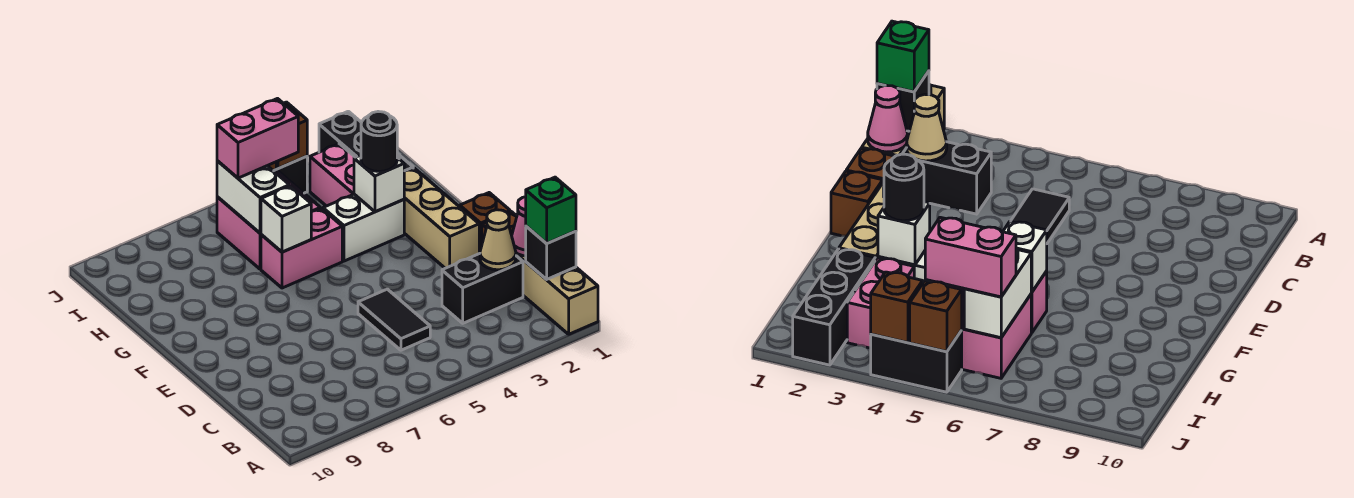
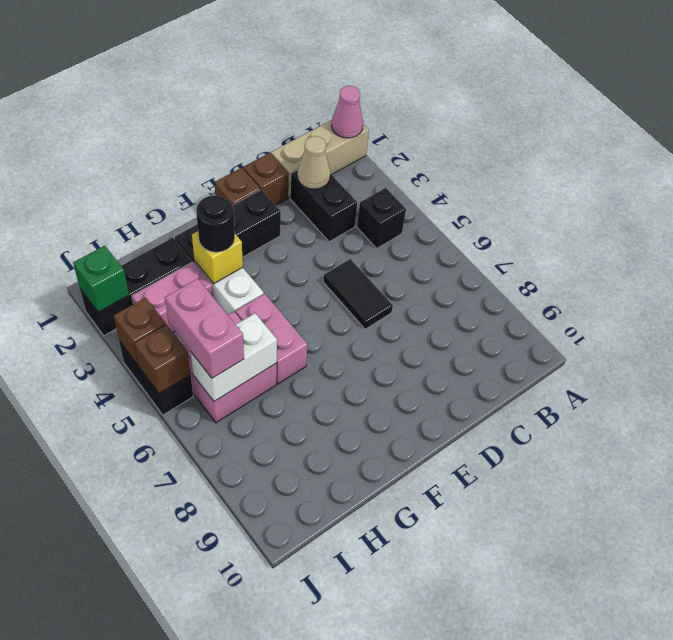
black 1x1 brick [526,226,576,280] -> black 1x1 brick moved to [357,188,406,248]
green 1x1 brick [526,177,576,243] -> green 1x1 brick moved to [73,246,129,312]
pink 1x1 cone [512,197,526,256] -> pink 1x1 cone moved to [331,86,363,138]
black 1x2 tile [358,289,430,350] -> black 1x2 tile turned to [323,259,393,329]
tan 1x3 brick [404,168,479,268] -> black 1x3 brick [175,190,281,263]
white 1x1 brick [354,155,404,212] -> yellow 1x1 brick [192,231,243,284]
white 1x1 brick [261,186,311,252] -> none

